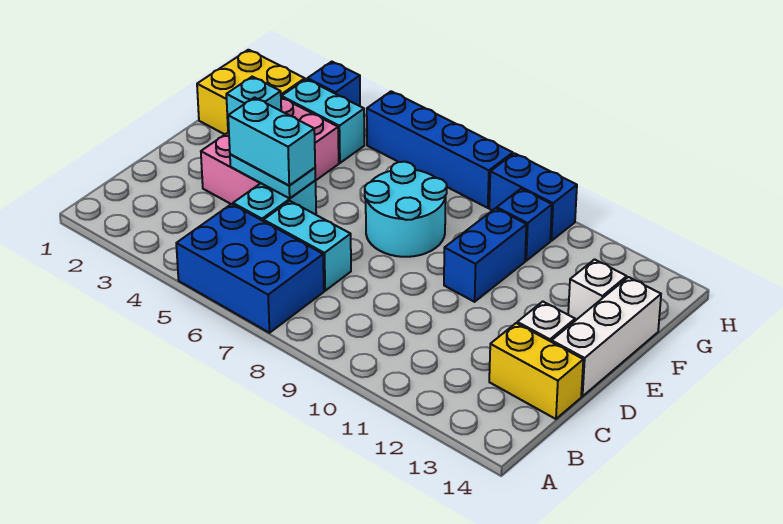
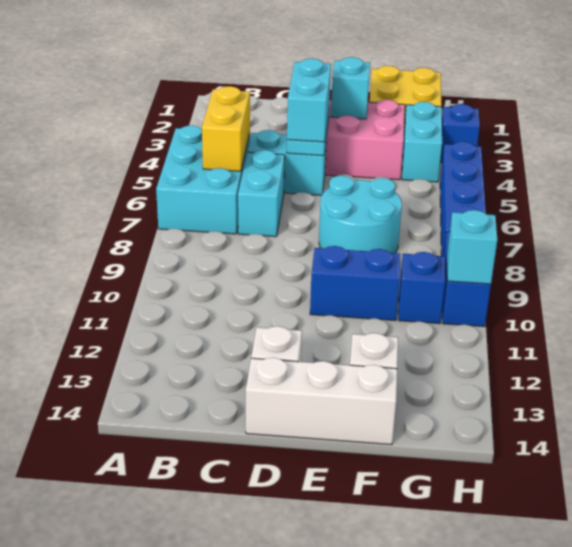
blue 2x3 brick [176,204,324,333] -> cyan 2x3 brick [156,125,250,234]
yellow 1x2 brick [489,323,583,419] -> yellow 1x2 brick moved to [202,86,250,171]
none -> cyan 1x1 brick [447,210,497,284]

